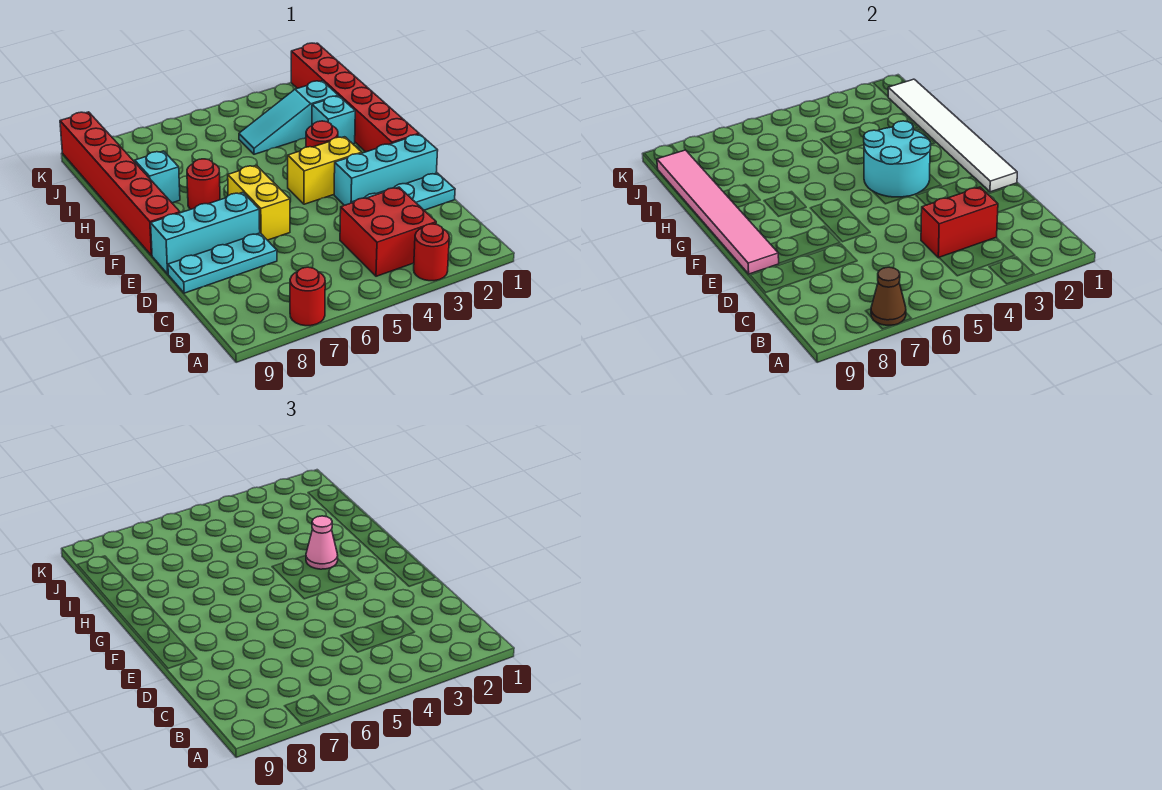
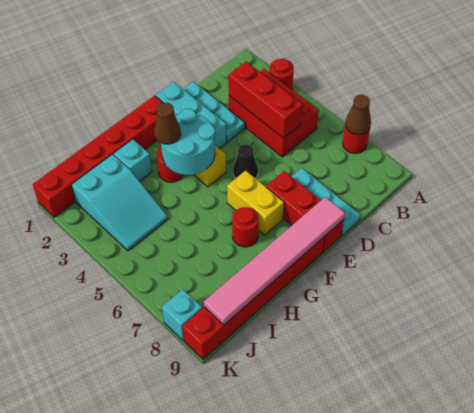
red 2x2 brick [340,187,436,276] -> red 2x3 brick [229,69,319,157]
red 1x2 brick [921,187,998,258] -> red 1x3 brick [228,61,303,138]
white 1x6 tile [888,79,1017,192] -> none
none -> black 1x1 cone [233,144,258,179]
yellow 1x2 brick [228,165,290,240] -> yellow 1x2 brick turned to [227,171,284,235]
cyan 1x3 brick [151,192,260,274] -> red 1x3 brick [266,171,344,252]
pink 1x1 cone [306,516,338,569] -> brown 1x1 cone [154,103,181,144]
cyan 1x1 brick [135,151,180,203] -> cyan 1x1 brick moved to [162,289,202,340]
cyan 1x3 slope [239,81,338,154] -> cyan 2x3 slope [72,154,168,251]

